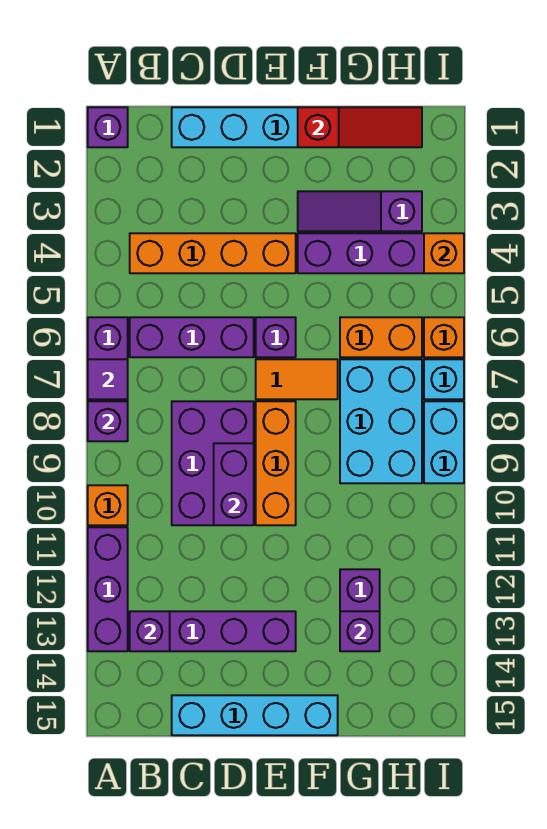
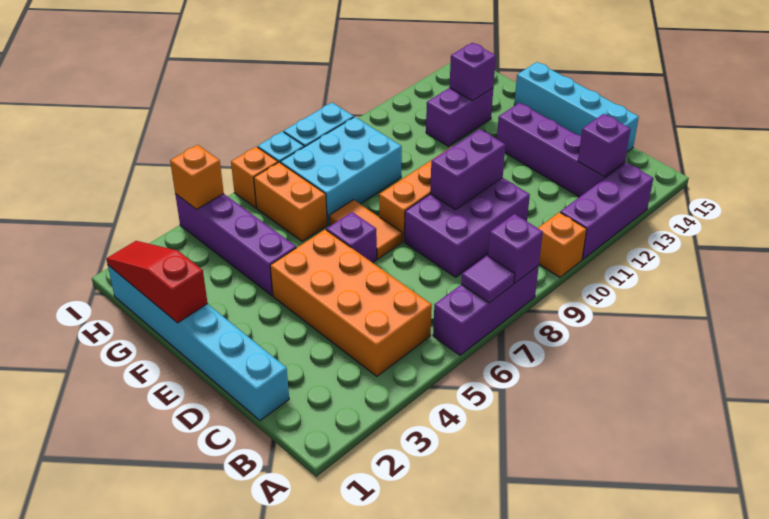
purple 1x1 brick [88,107,128,147] -> none
orange 1x4 brick [130,233,296,273] -> orange 2x4 brick [270,230,432,376]
purple 1x3 brick [130,317,254,357] -> none
purple 1x3 slope [298,191,422,231] -> none

